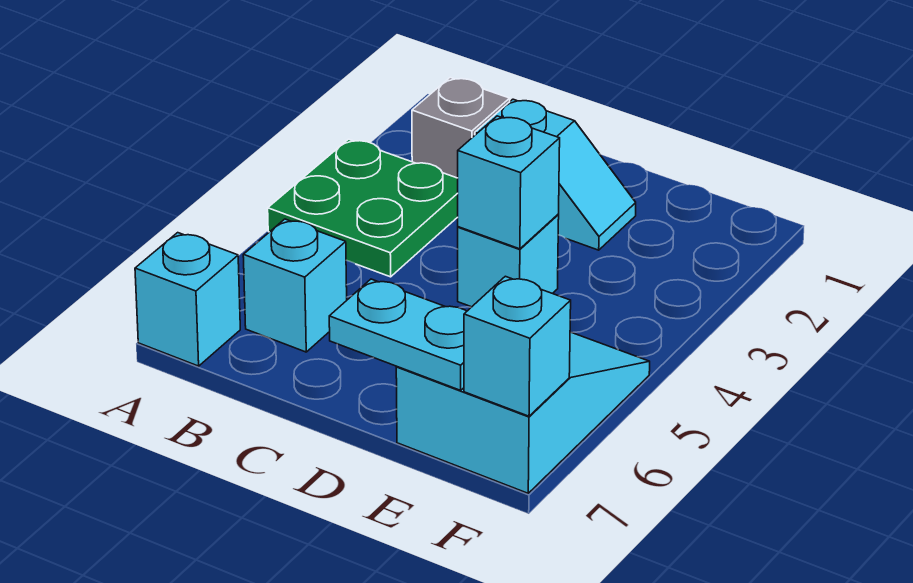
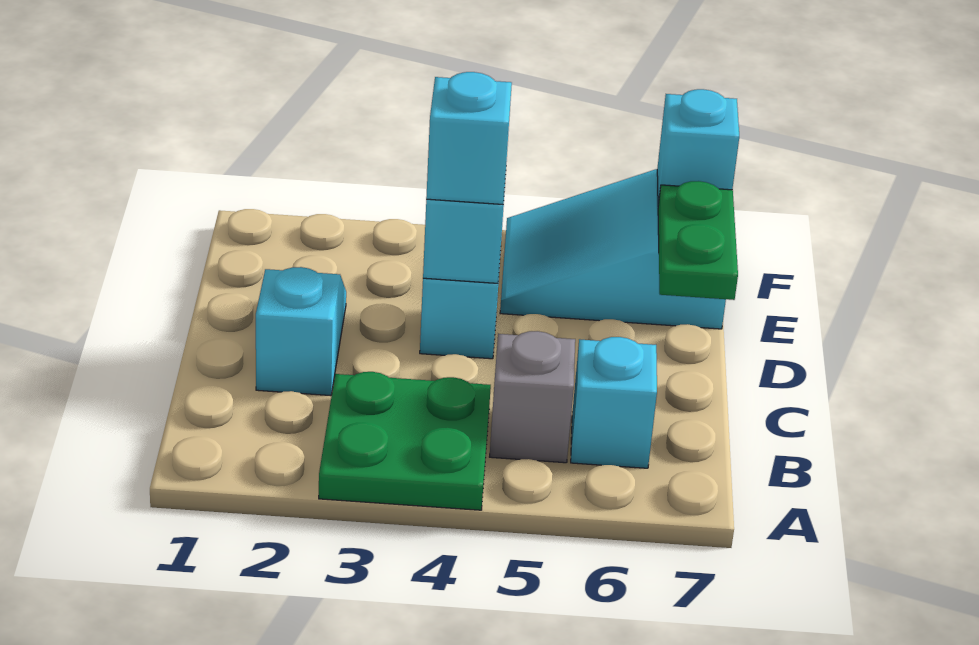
cyan 1x1 brick [135,233,240,366] -> cyan 1x1 brick moved to [426,72,512,204]
grey 1x1 brick [412,78,510,178] -> grey 1x1 brick moved to [490,331,575,463]
cyan 1x2 plate [329,279,467,390] -> green 1x2 plate [658,181,738,300]

